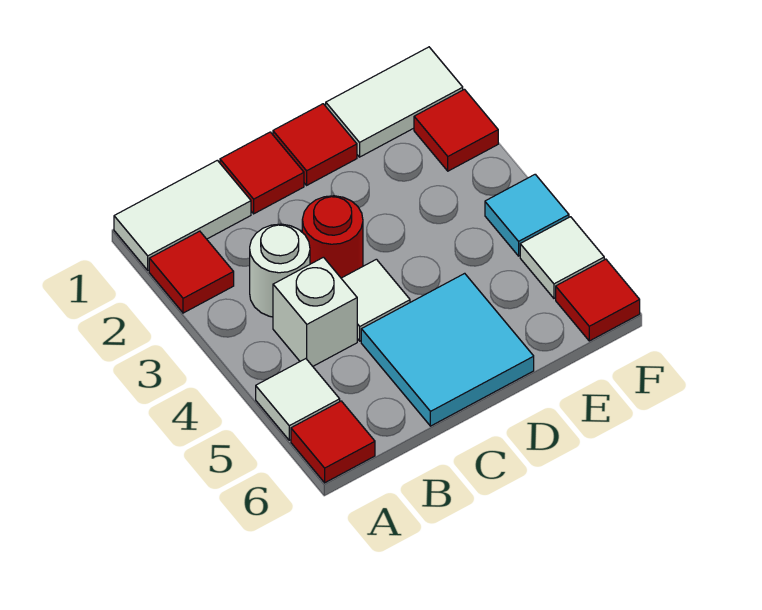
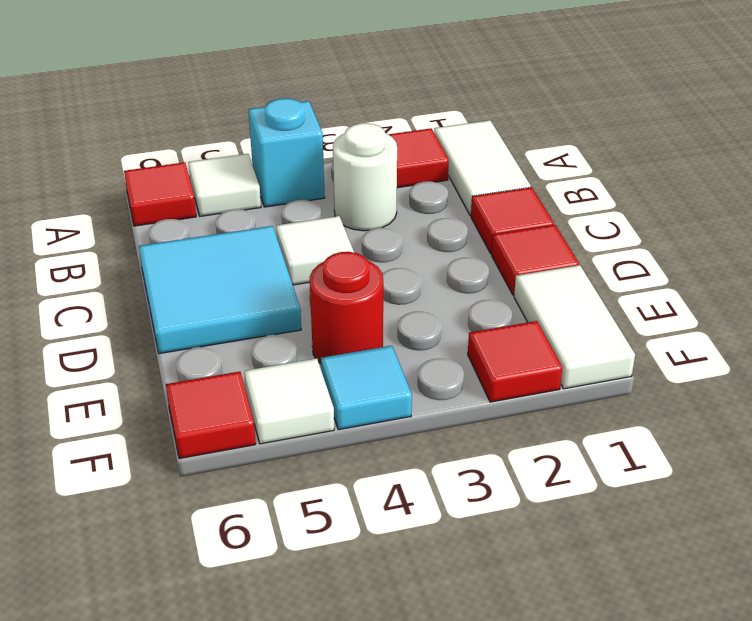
none -> cyan 1x1 brick [249,98,325,207]
white 1x1 brick [273,257,357,366] -> none
red 1x1 round brick [302,196,363,278] -> red 1x1 round brick moved to [310,252,383,364]

